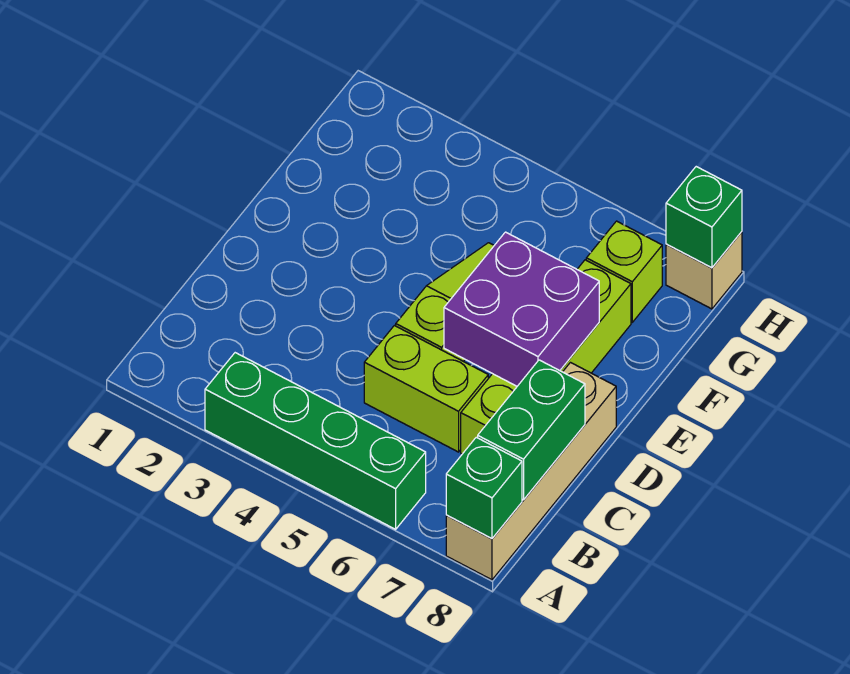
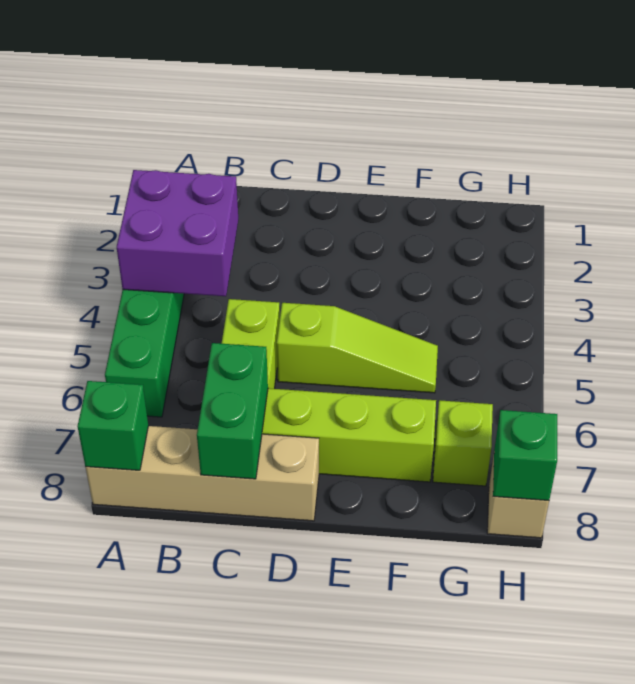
green 1x2 brick [478,360,585,500] -> green 1x2 brick turned to [197,343,268,479]
purple 2x2 brick [444,232,599,386] -> purple 2x2 brick moved to [117,170,238,296]

